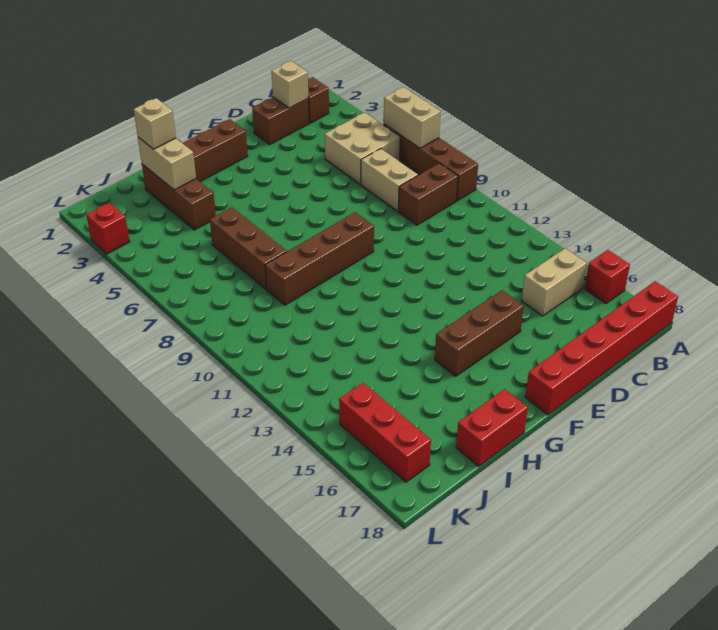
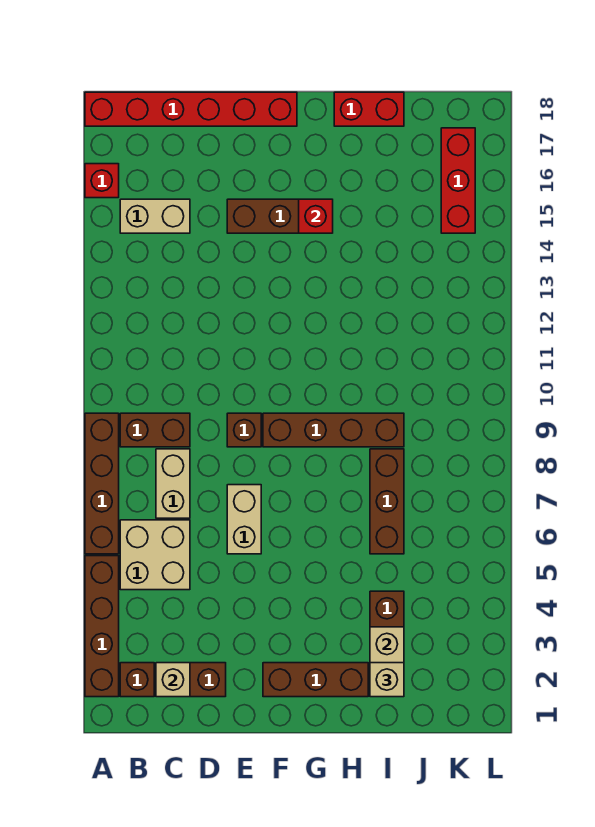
none -> brown 1x4 brick [85,556,119,697]
tan 1x2 brick [384,87,441,148] -> tan 1x2 brick moved to [227,485,261,554]
none -> brown 1x1 brick [227,413,261,447]
red 1x1 brick [86,202,130,254] -> red 1x1 brick moved to [299,199,333,233]

